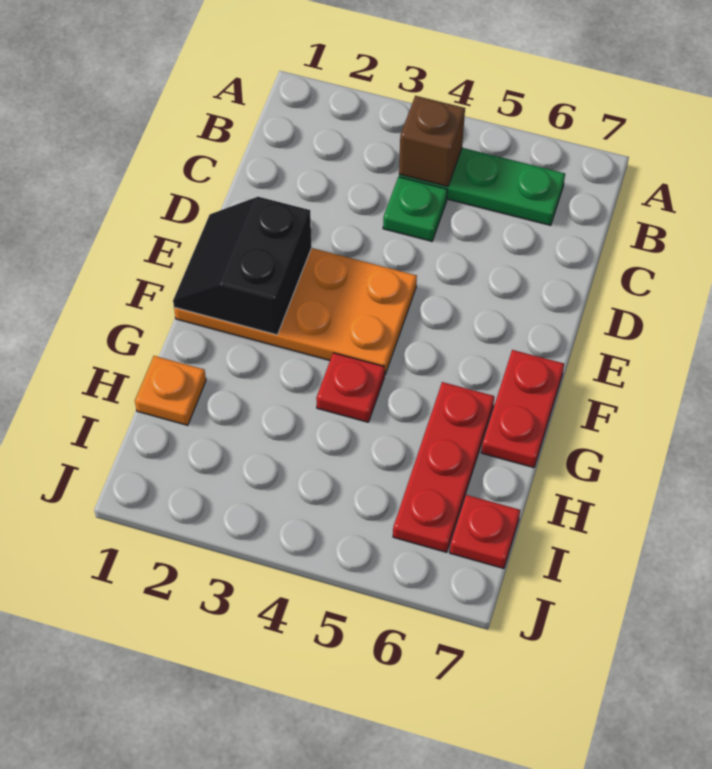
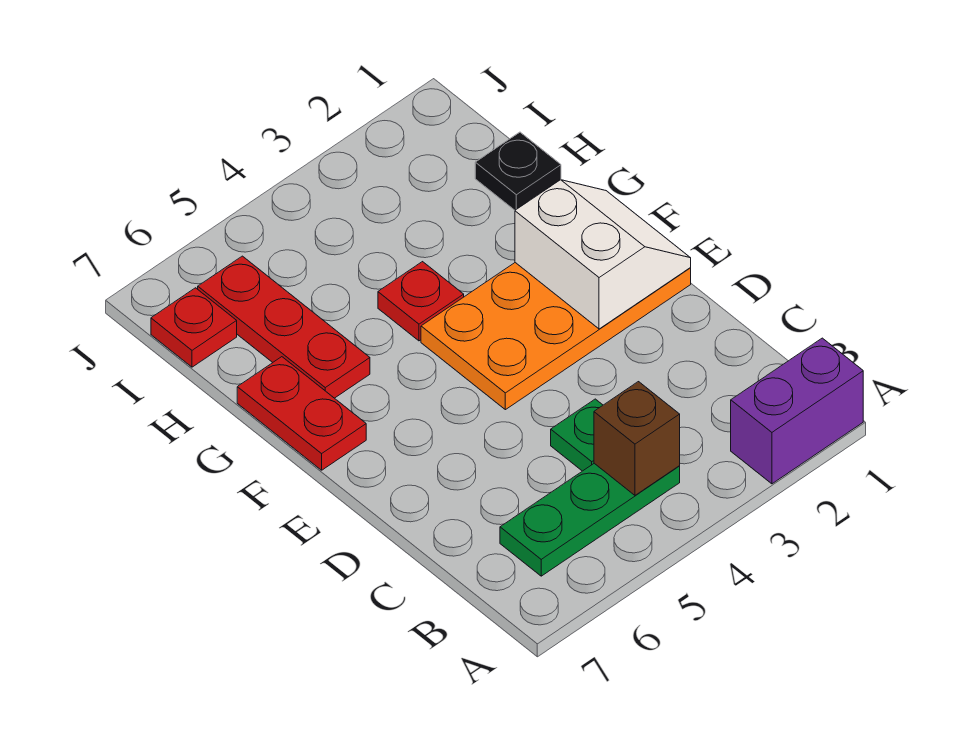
none -> purple 1x2 brick [731,338,863,484]
black 2x2 slope [173,197,312,335] -> white 2x2 slope [515,180,691,329]
orange 1x1 plate [135,356,206,425] -> black 1x1 plate [475,132,561,210]

